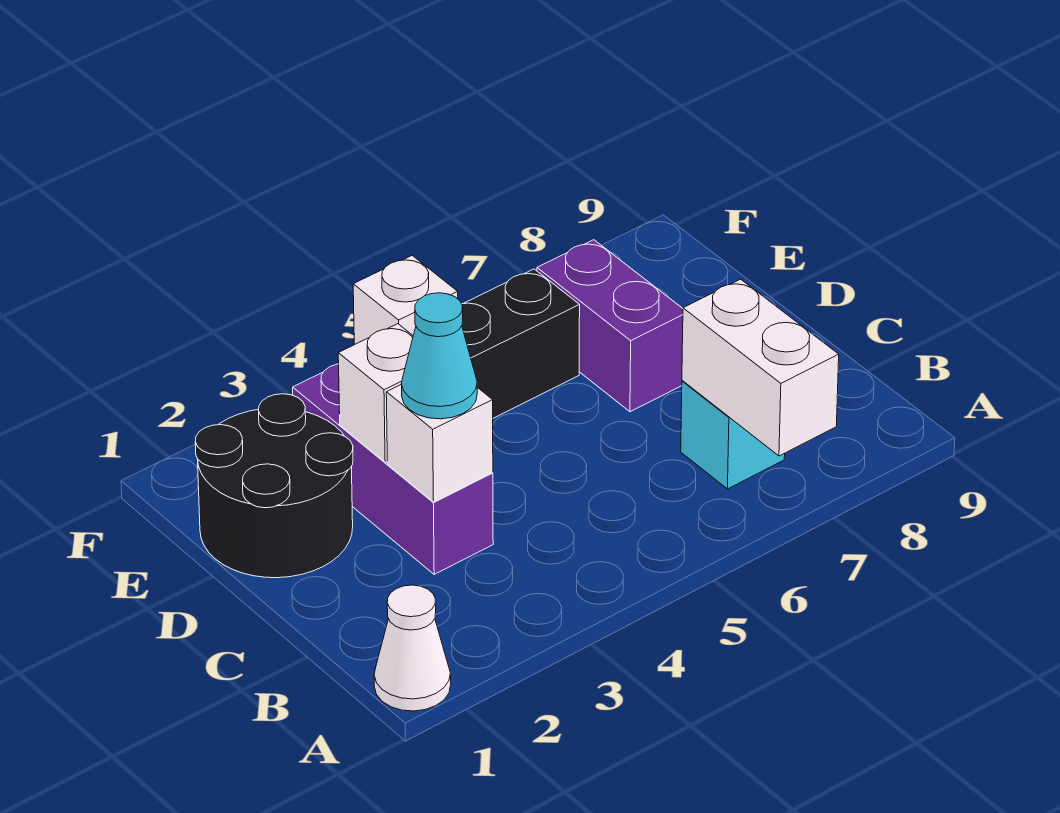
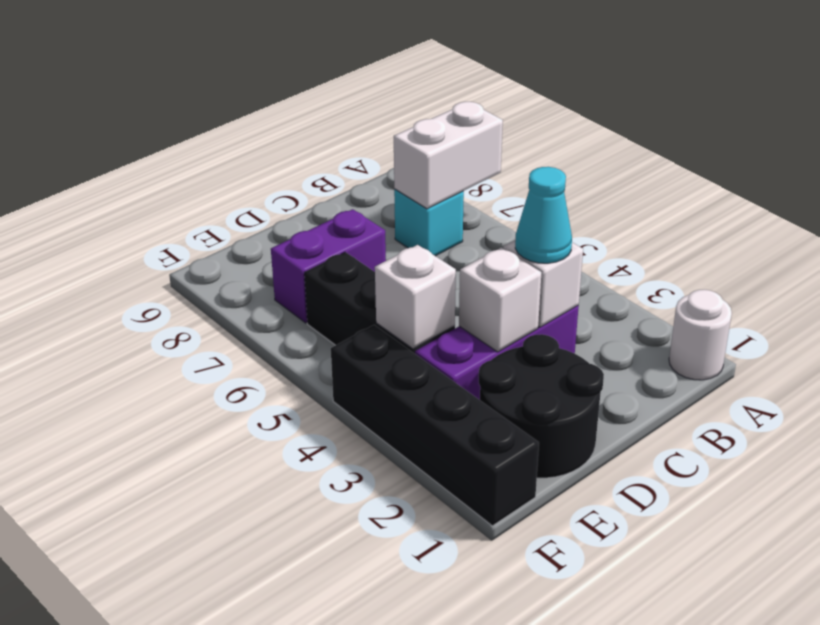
white 1x1 cone [374,585,451,711] -> white 1x1 round brick [669,290,732,380]
none -> black 1x4 brick [331,325,539,526]

